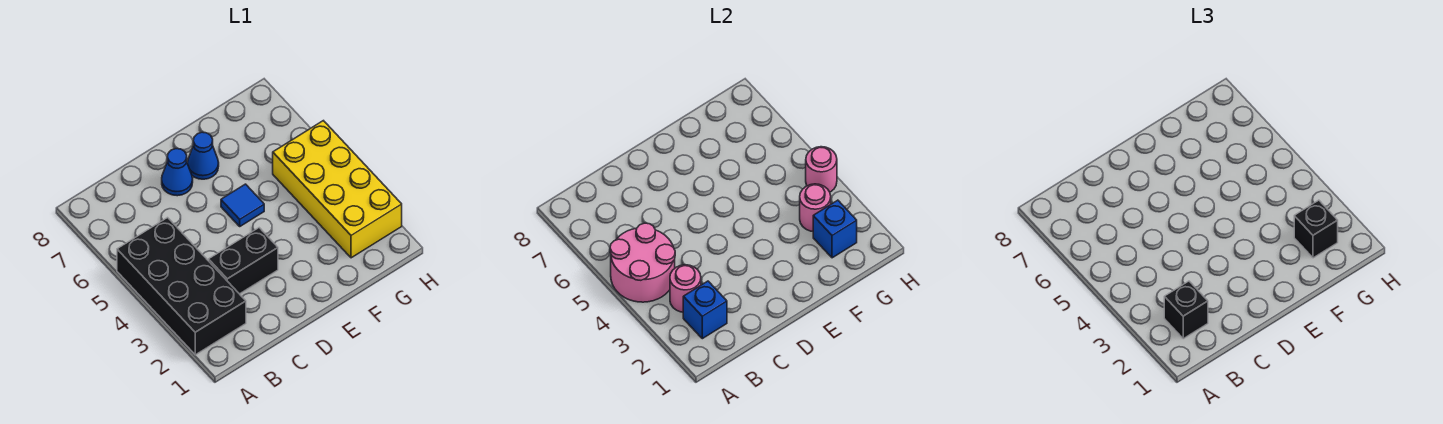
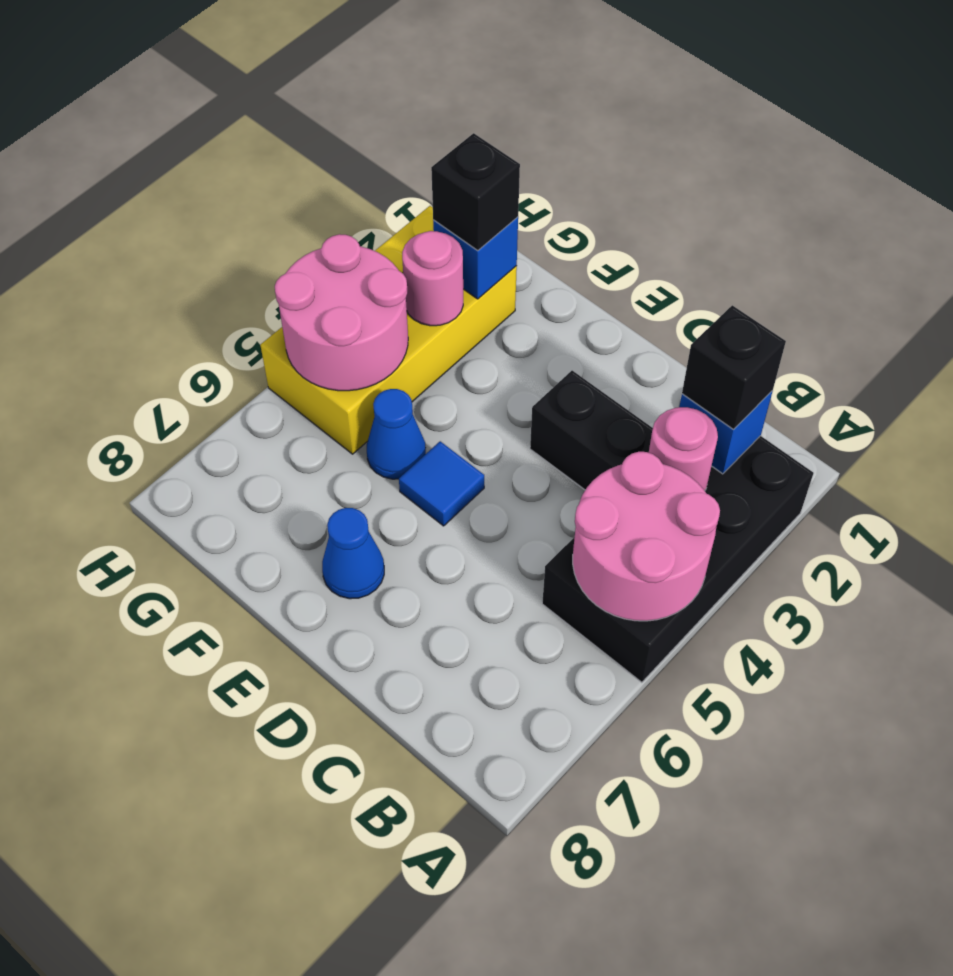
blue 1x1 cone [162,149,193,196] -> blue 1x1 cone moved to [367,389,426,479]
pink 1x1 round brick [806,147,837,192] -> pink 2x2 round brick [275,234,408,391]

